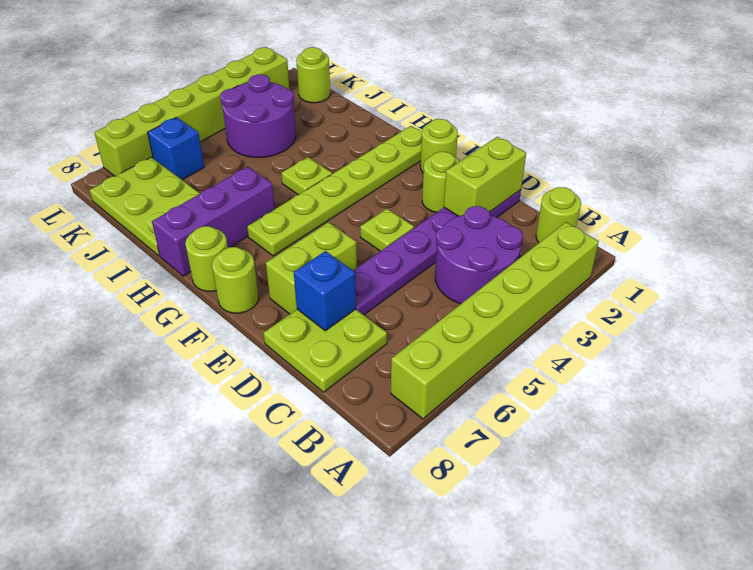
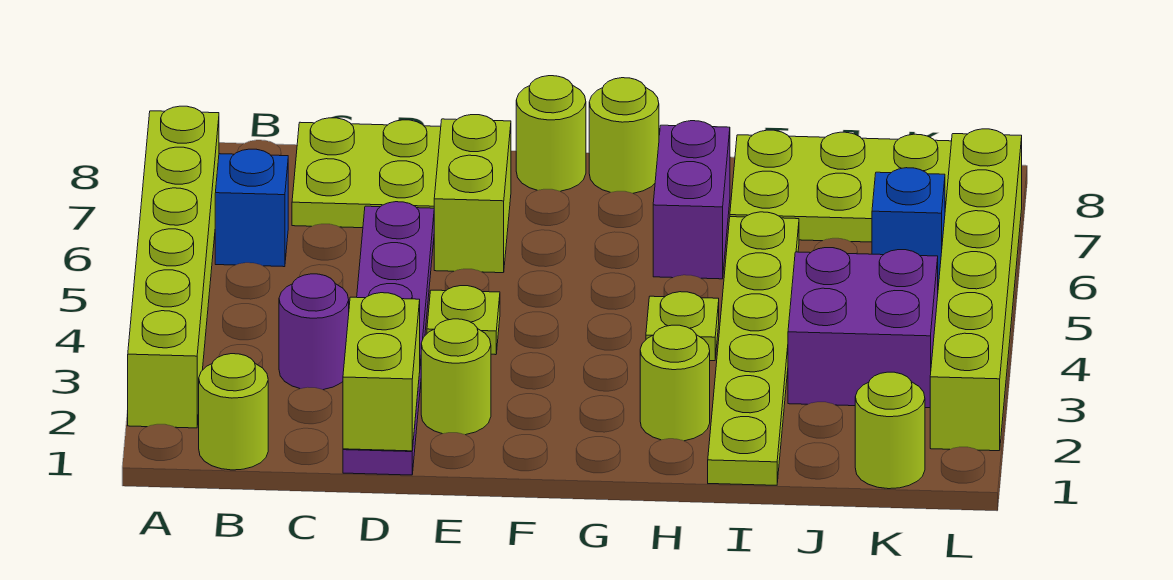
purple 2x2 round brick [435,206,523,304] -> purple 1x1 round brick [279,274,349,390]
blue 1x1 brick [294,251,356,331] -> blue 1x1 brick moved to [215,149,288,267]
lime 1x1 round brick [420,119,458,173] -> lime 1x1 round brick moved to [640,325,710,441]
lime 1x6 plate [247,126,422,256] -> lime 1x6 plate moved to [708,212,799,485]
purple 1x3 brick [152,166,275,276] -> purple 1x2 brick [653,121,730,279]
purple 2x2 round brick [220,74,296,158] -> purple 2x2 brick [788,248,938,408]

